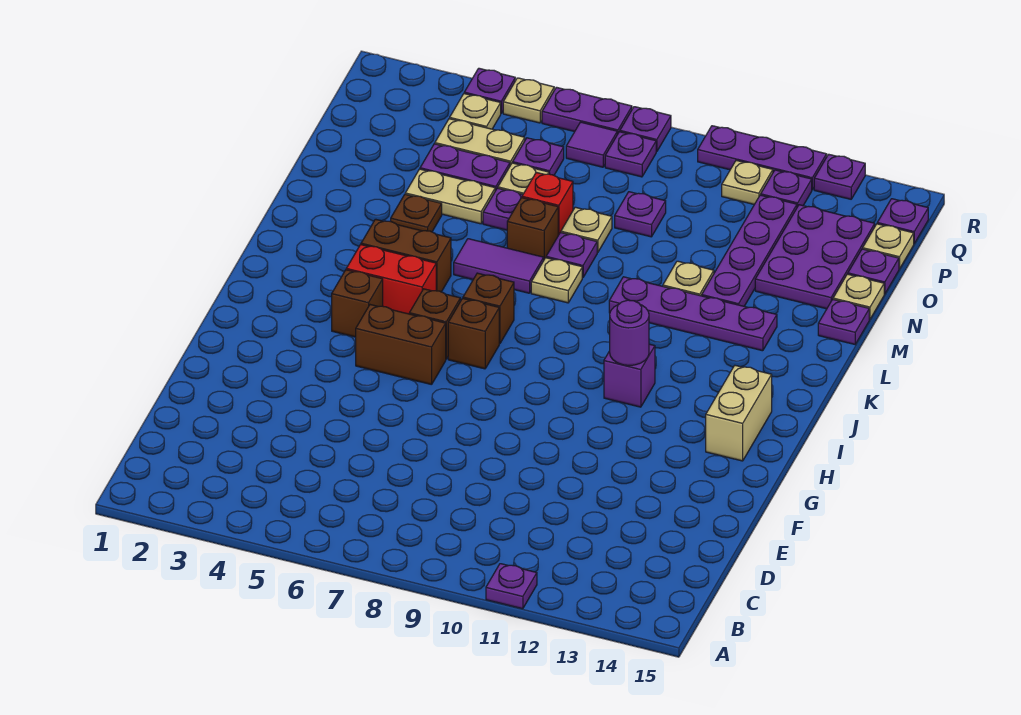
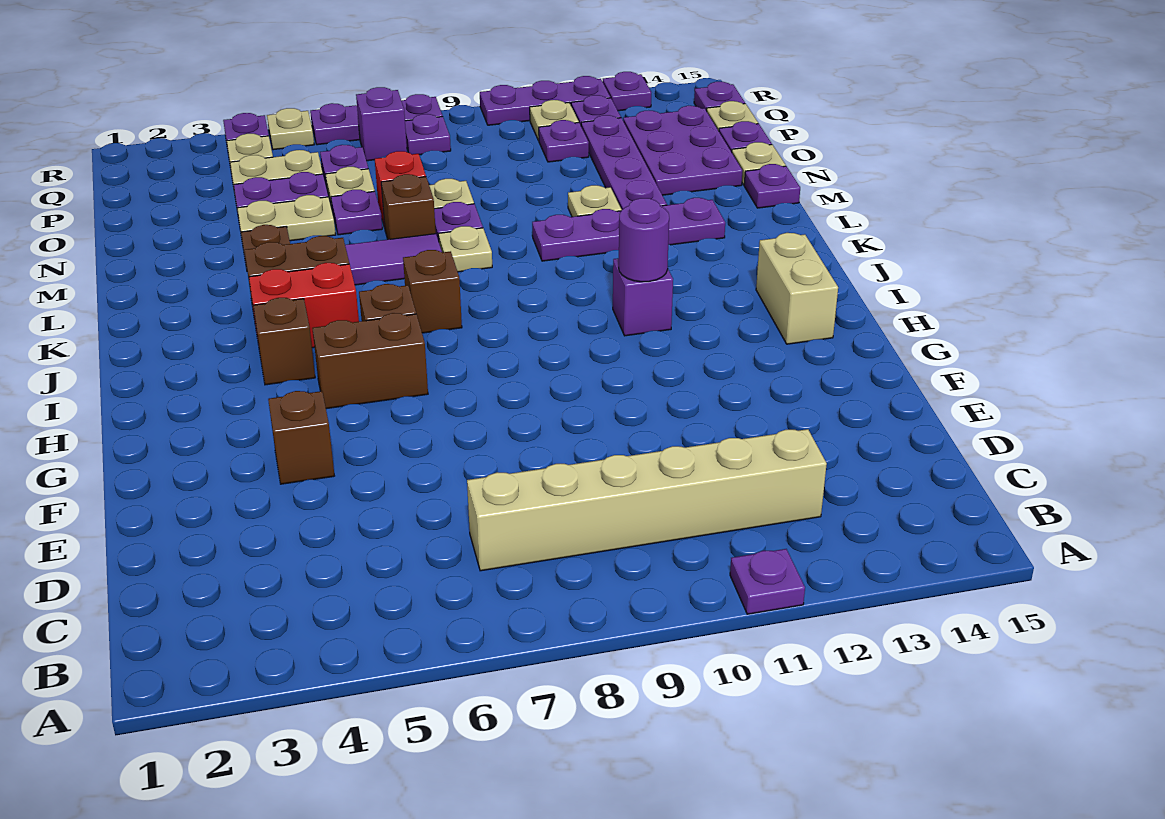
none -> tan 1x6 brick [467,429,827,571]
brown 1x1 brick [448,298,499,369] -> brown 1x1 brick moved to [268,391,334,484]
purple 1x1 plate [615,192,666,237] -> purple 1x1 plate moved to [539,120,589,162]
purple 1x1 tile [566,122,617,167] -> purple 1x1 brick [356,87,407,161]

